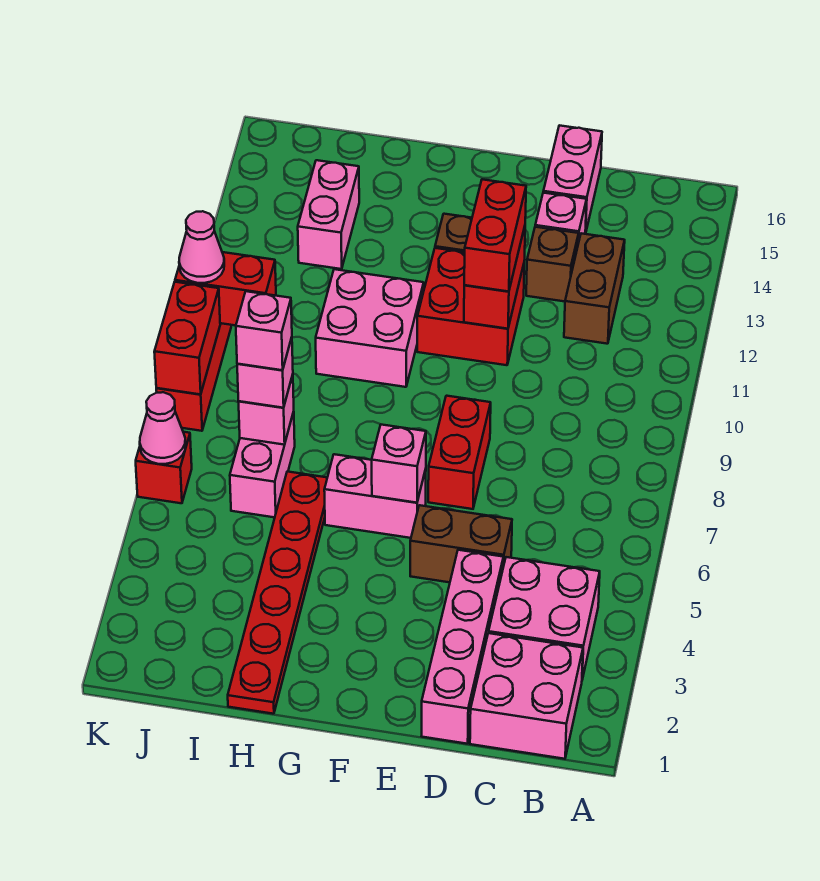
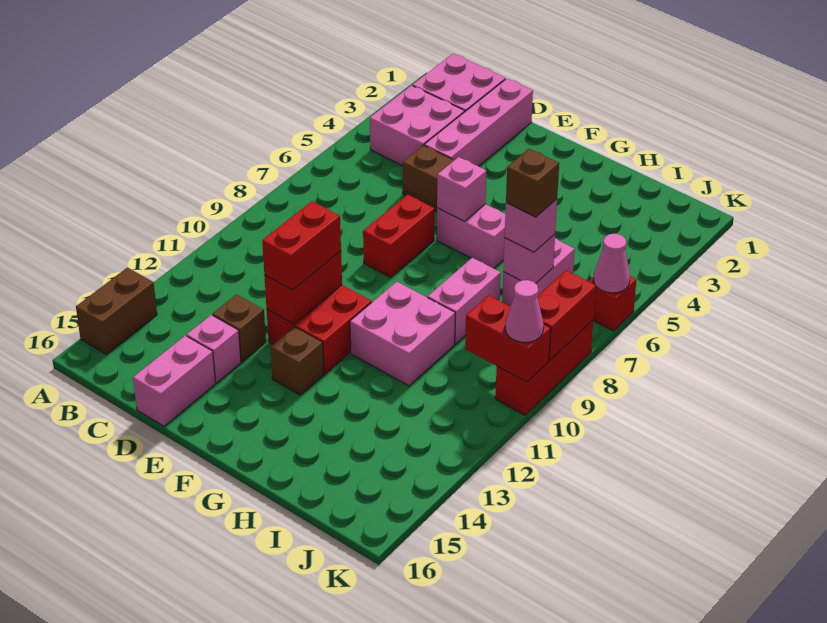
brown 1x2 brick [564,233,625,344] -> brown 1x2 brick moved to [76,268,157,354]
red 1x6 plate [228,472,327,714] -> none
pink 1x1 brick [236,291,292,370] -> brown 1x1 brick [506,149,559,217]
pink 1x2 brick [298,160,359,269] -> pink 1x2 brick moved to [428,258,501,344]

